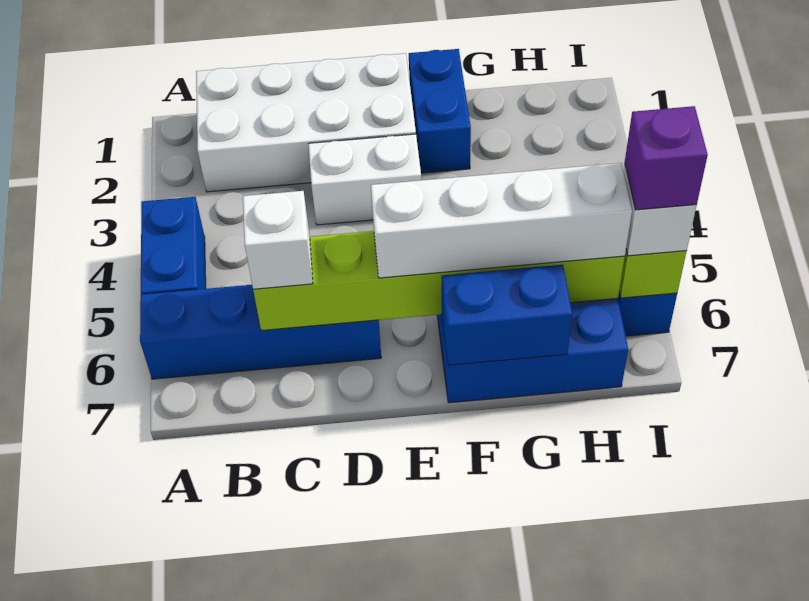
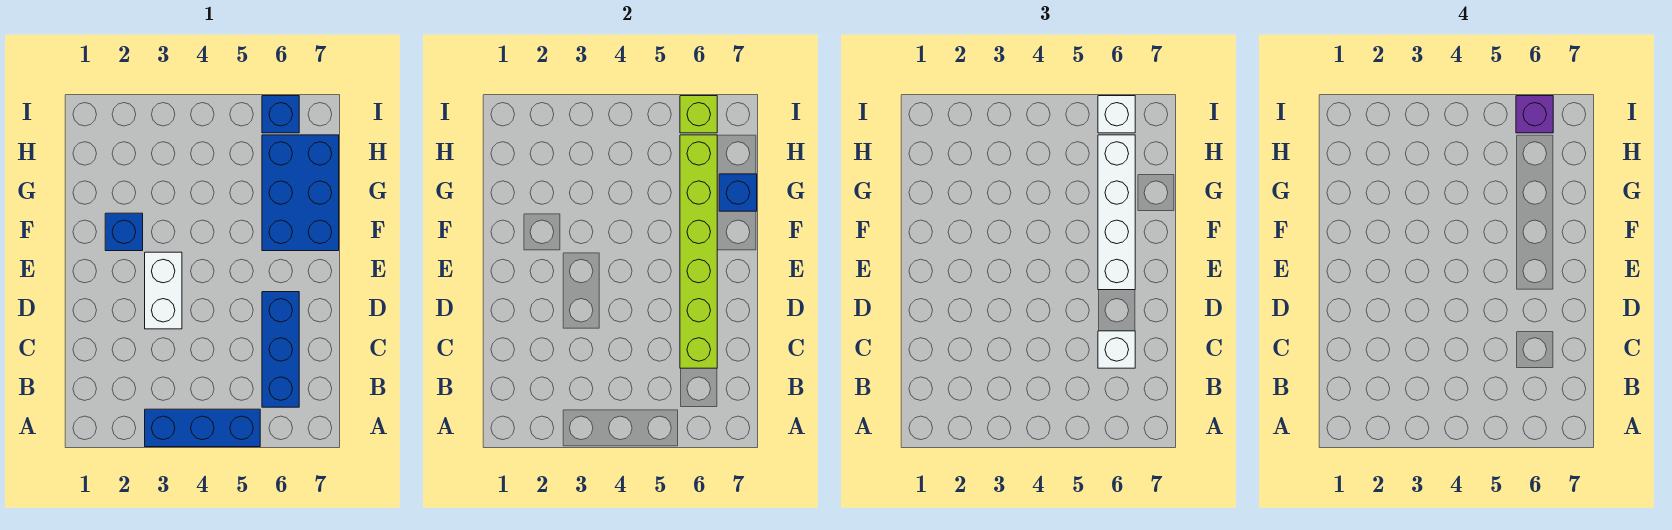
blue 1x2 brick [141,197,206,294] -> blue 1x3 brick [145,409,260,447]
blue 1x4 brick [140,285,381,379] -> blue 1x3 brick [262,292,299,407]
white 2x4 brick [196,53,416,192] -> none
blue 1x2 brick [409,49,471,173] -> blue 1x1 brick [105,213,143,251]
blue 1x2 brick [441,265,572,365] -> blue 1x1 brick [719,174,757,211]

